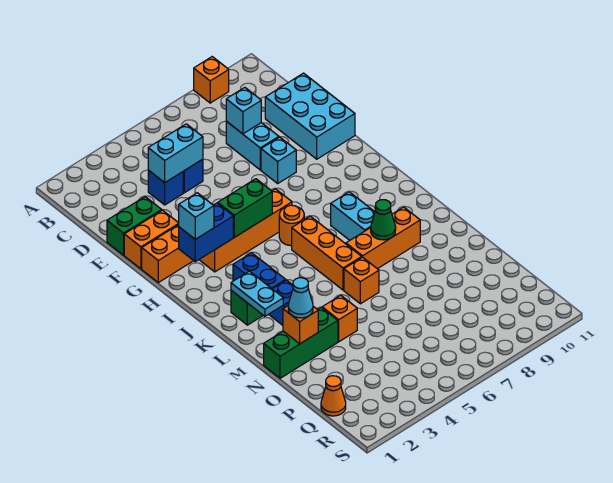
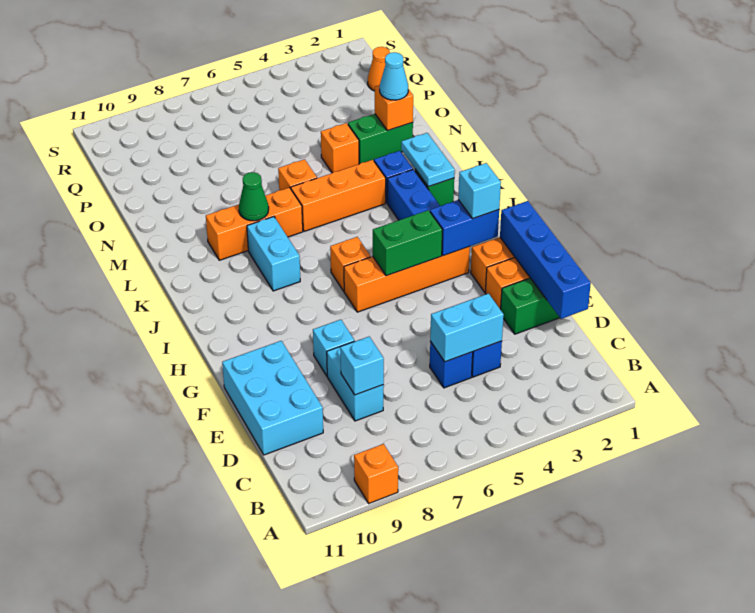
none -> blue 1x4 brick [500,201,591,319]
orange 1x1 round brick [279,205,304,246] -> orange 1x1 brick [330,237,371,291]
orange 1x3 brick [292,216,362,290] -> orange 1x3 brick turned to [291,160,386,231]
green 1x3 brick [264,308,338,378] -> green 1x2 brick [348,114,413,164]

